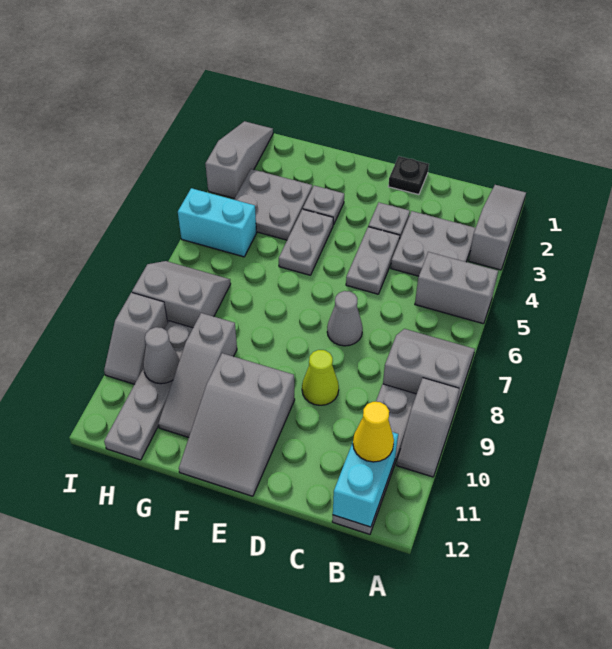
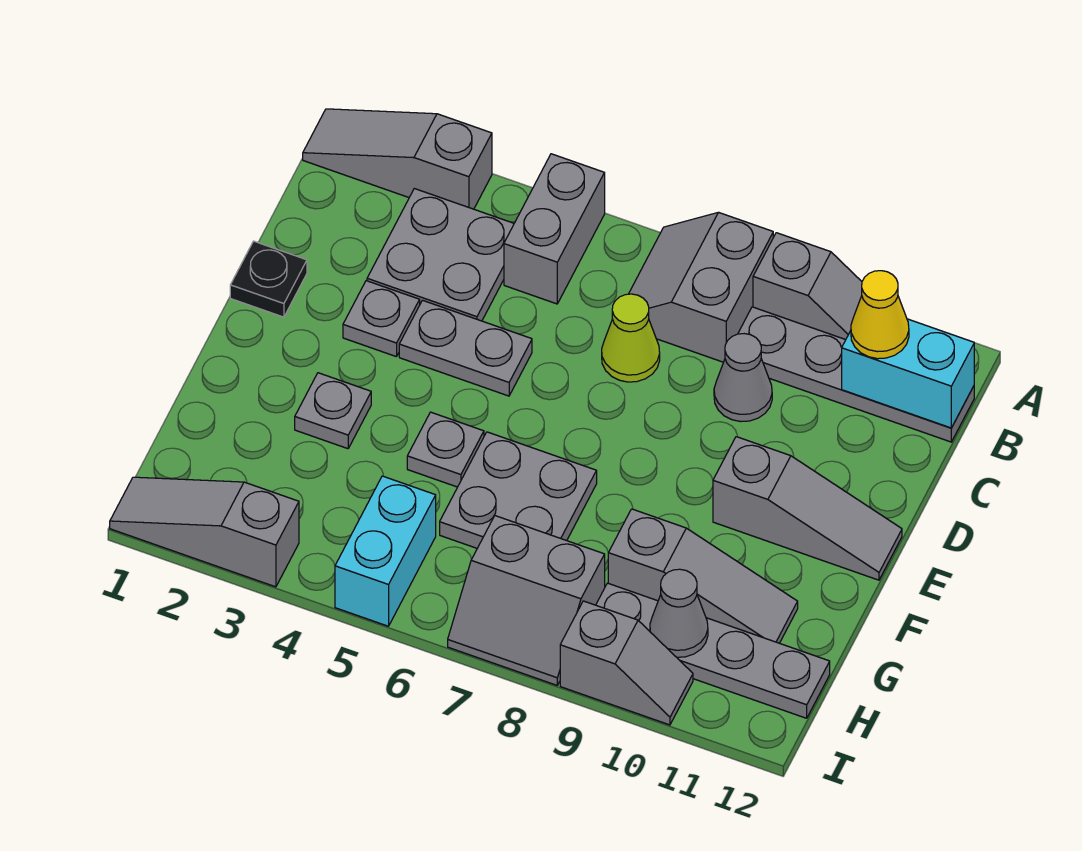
grey 1x1 cone [327,291,363,346] -> grey 1x1 cone moved to [714,334,772,422]
lime 1x1 cone [302,350,339,405] -> lime 1x1 cone moved to [602,294,660,382]
grey 2x3 slope [179,353,295,496] -> grey 1x3 slope [713,437,902,580]
grey 1x2 plate [279,209,333,275] -> grey 1x1 plate [407,412,484,487]
grey 2x2 plate [234,169,312,240] -> grey 2x2 plate moved to [440,432,597,548]
grey 2x2 slope [132,261,231,328] -> grey 2x2 slope turned to [448,516,605,685]

